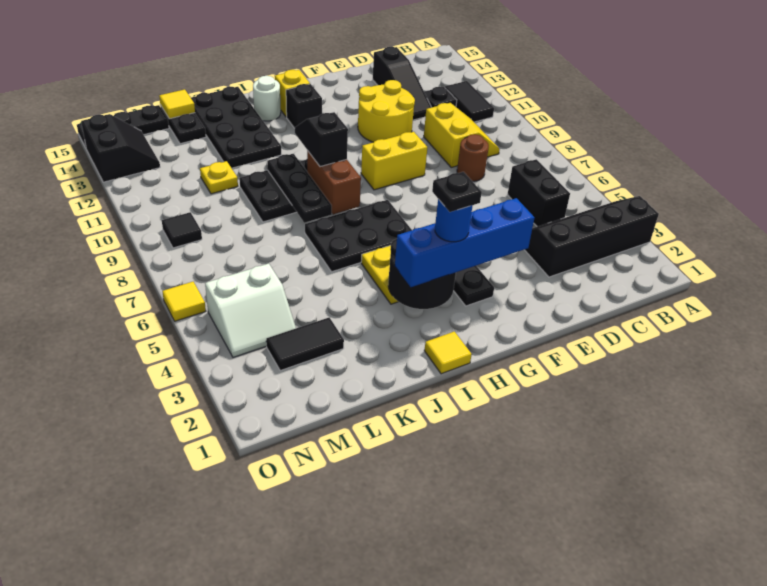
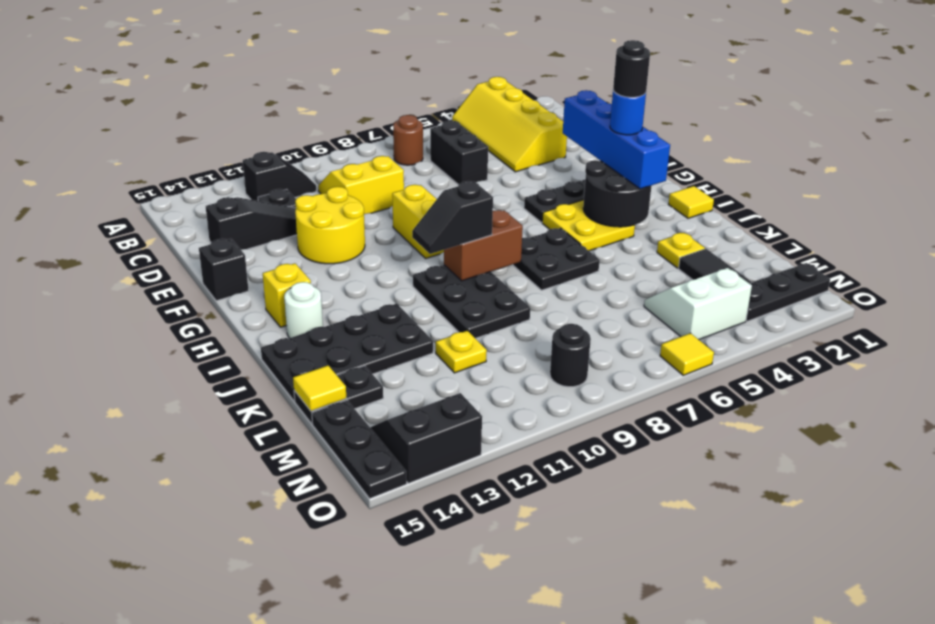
black 2x4 slope [524,196,659,277] -> yellow 2x4 slope [452,77,567,172]
black 1x2 tile [445,81,494,122] -> black 1x2 slope [243,152,316,201]
black 1x2 brick [507,159,570,227] -> black 1x2 brick turned to [430,120,488,185]
brown 1x1 round brick [457,134,489,181] -> brown 1x1 round brick moved to [393,115,423,165]
black 1x1 plate [432,172,482,212] -> black 1x1 round brick [613,40,650,97]
black 2x3 plate [305,200,412,272] -> black 2x2 plate [513,228,600,290]
black 1x1 brick [286,84,322,128] -> black 1x1 brick moved to [199,239,249,301]
black 1x3 plate [267,154,332,223] -> black 1x3 plate moved to [746,263,830,321]
none -> yellow 1x1 plate [657,233,705,268]
white 2x2 slope [205,263,296,357] -> white 2x2 slope turned to [644,268,752,340]
black 1x1 tile [162,212,202,248] -> black 1x1 round brick [550,324,591,387]

